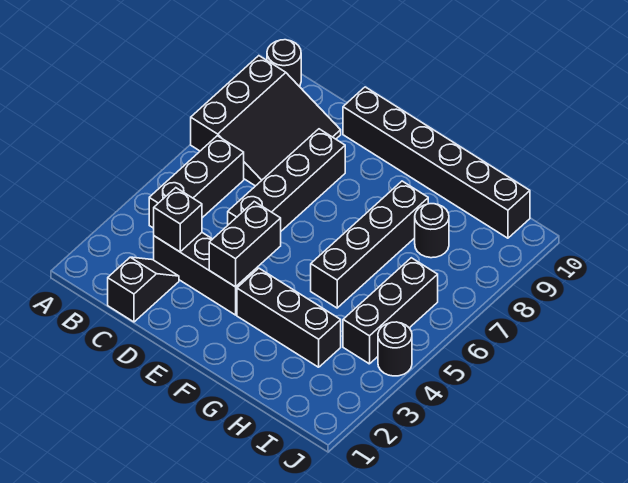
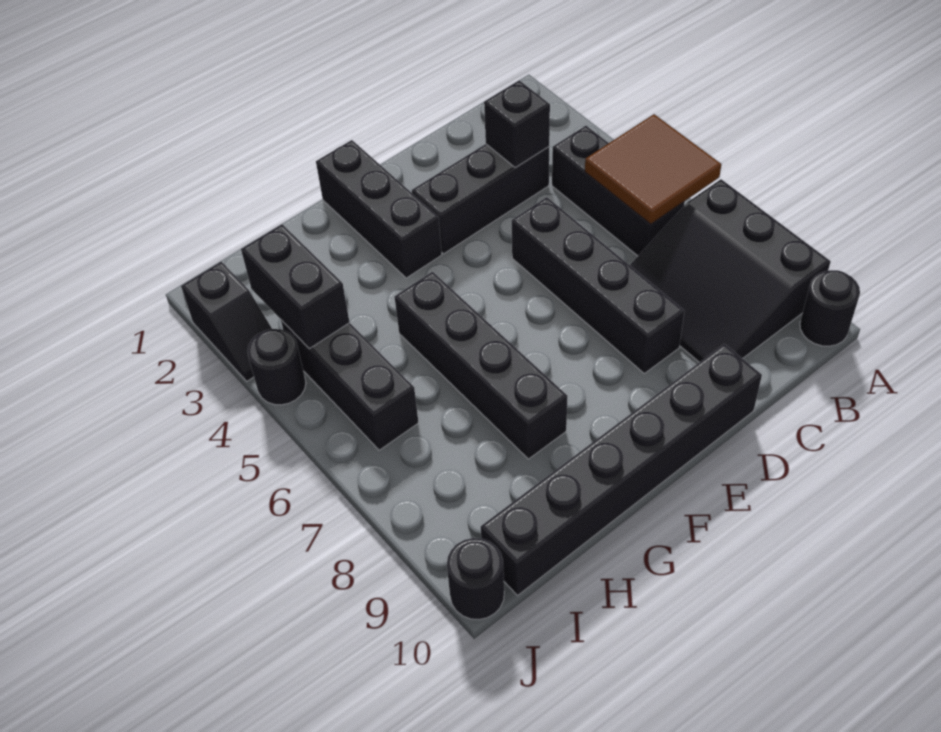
none -> brown 2x2 tile [585,114,721,224]
black 1x2 slope [108,257,179,322] -> black 1x2 slope moved to [181,262,272,381]
black 1x2 brick [209,202,281,287] -> black 1x2 brick moved to [241,224,350,349]
black 1x3 brick [237,268,341,367] -> black 1x3 brick turned to [316,140,442,278]
black 1x1 round brick [415,204,449,258] -> black 1x1 round brick moved to [447,538,504,620]

